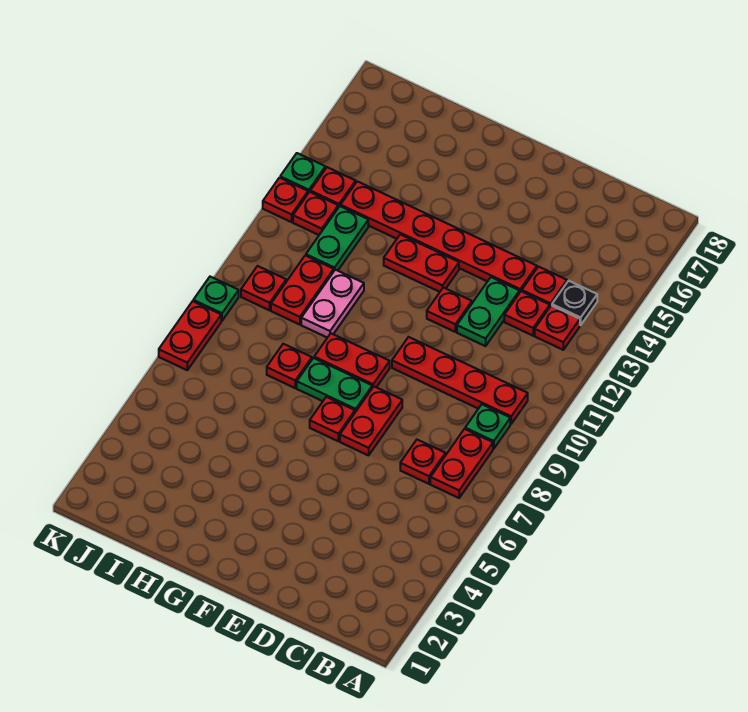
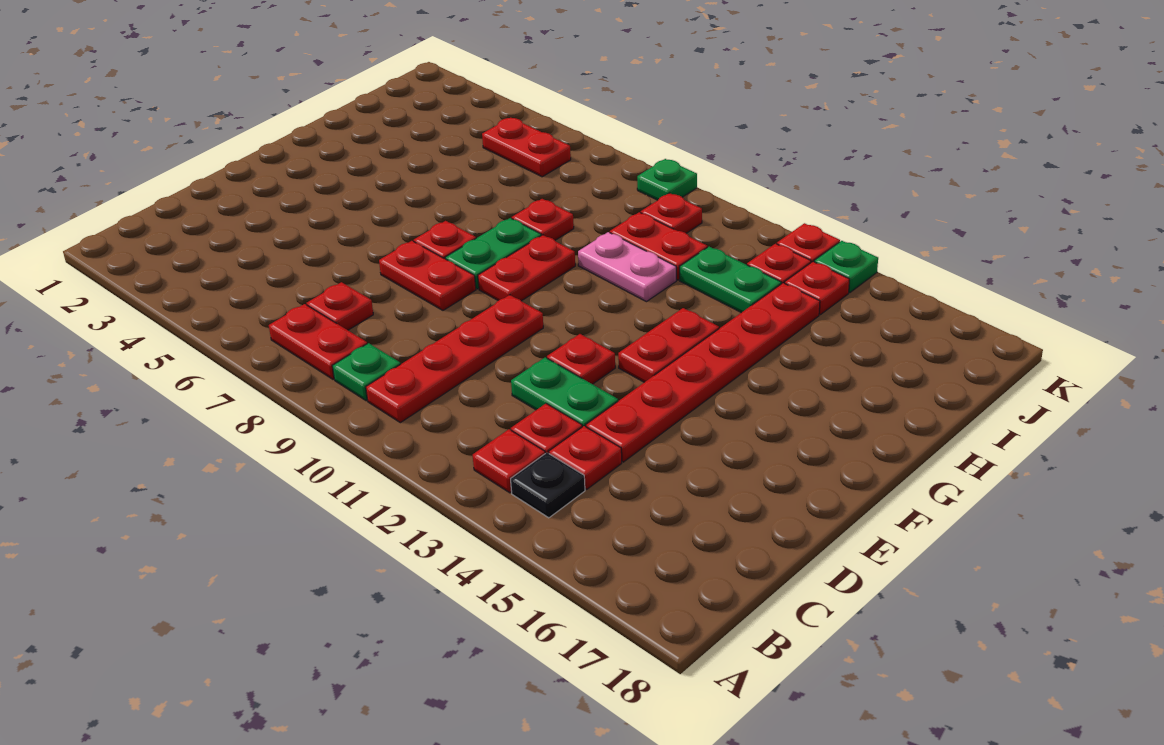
red 1x2 plate [159,301,221,370] -> red 1x2 plate moved to [482,118,571,177]

